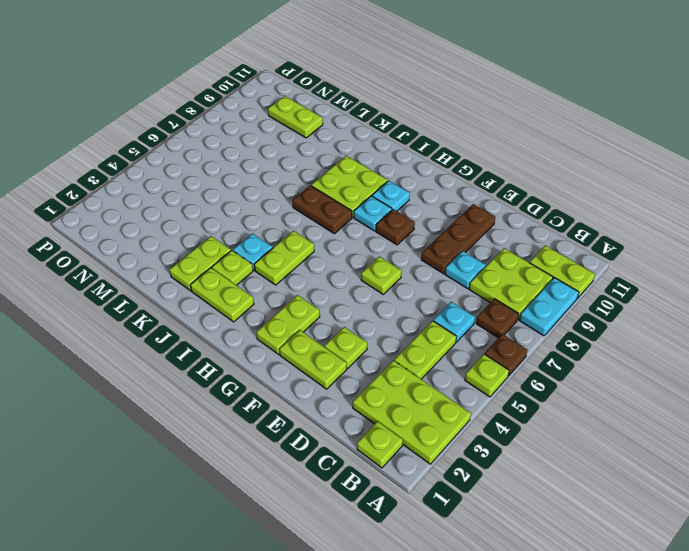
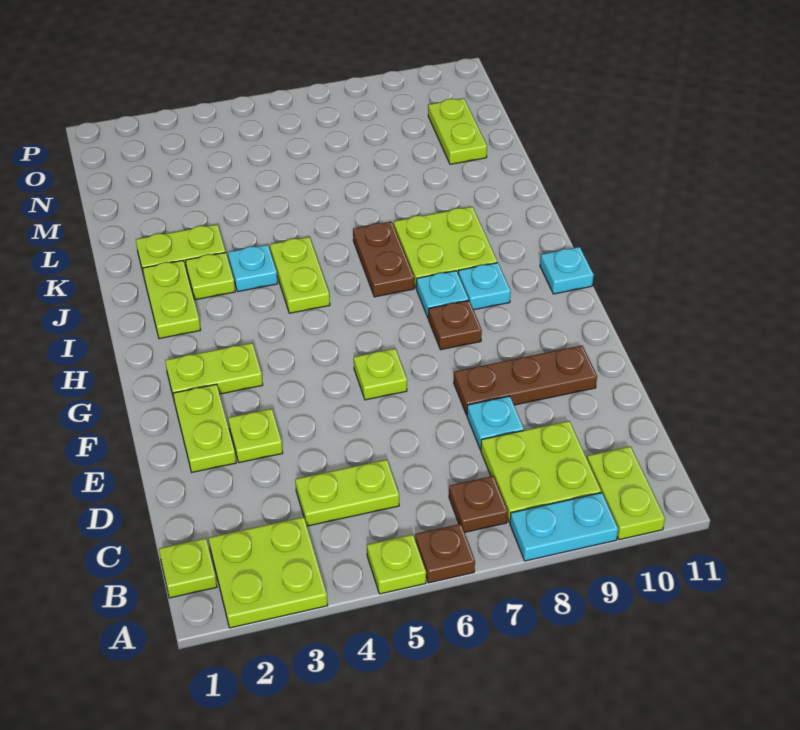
lime 2x3 plate [353,360,471,464] -> lime 2x2 plate [209,517,328,628]
cyan 1x1 plate [433,302,475,342] -> cyan 1x1 plate moved to [540,247,594,294]
lime 1x2 plate [254,231,314,285] -> lime 1x2 plate turned to [270,237,330,313]

